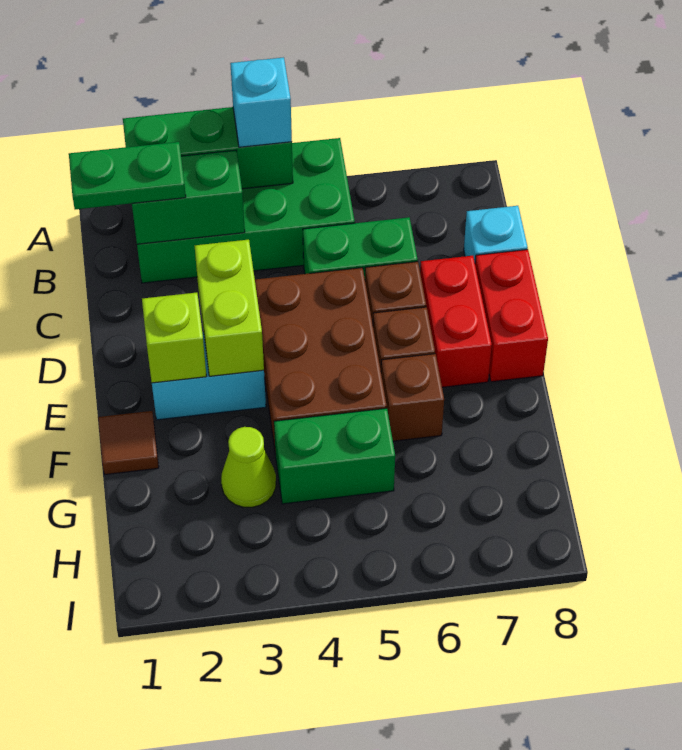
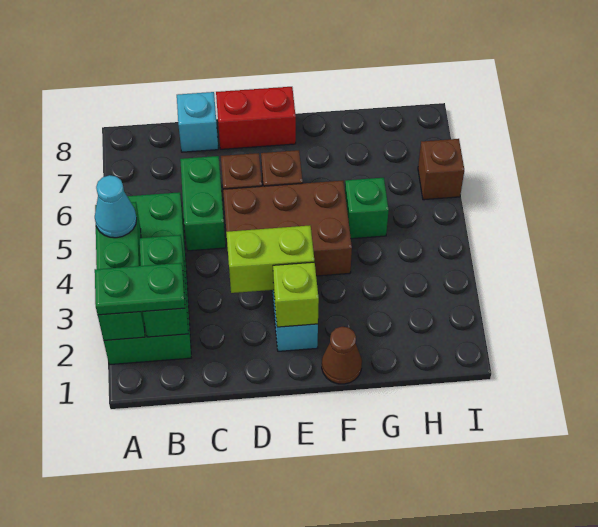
cyan 1x1 brick [230,57,292,147] -> cyan 1x1 cone [95,175,137,238]
green 1x2 plate [69,142,186,209] -> green 1x2 plate turned to [95,263,185,315]
red 1x2 brick [420,256,492,387] -> none
brown 1x1 tile [98,411,159,474] -> brown 1x1 cone [322,327,362,384]
brown 1x1 brick [381,354,444,441] -> brown 1x1 brick moved to [418,139,464,200]
lime 1x1 cone [221,427,276,507] -> none
green 1x2 brick [274,408,395,504] -> green 1x1 brick [345,178,389,239]

